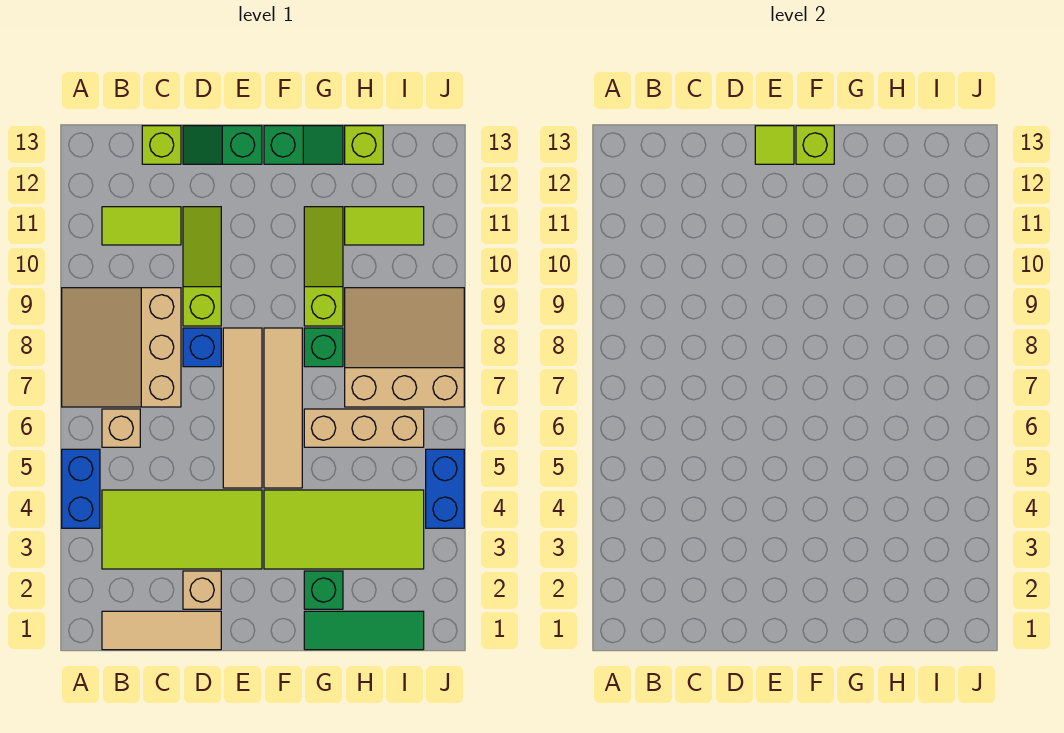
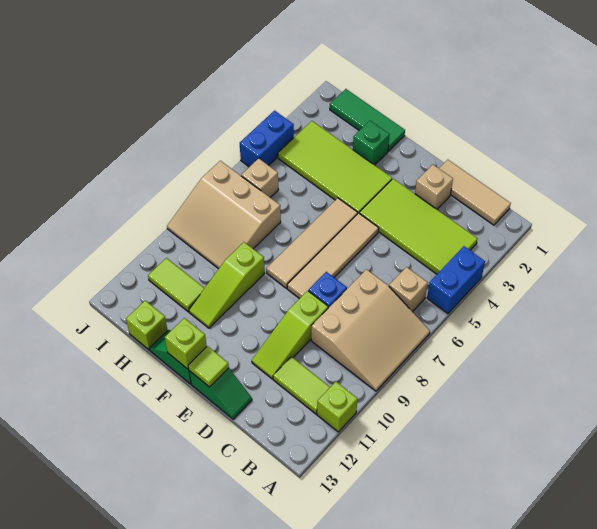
lime 1x1 brick [142,126,181,164] -> lime 1x1 brick moved to [317,382,357,432]
tan 1x3 brick [304,409,424,447] -> tan 1x1 brick [241,158,279,198]
green 1x1 brick [304,328,343,367] -> none

